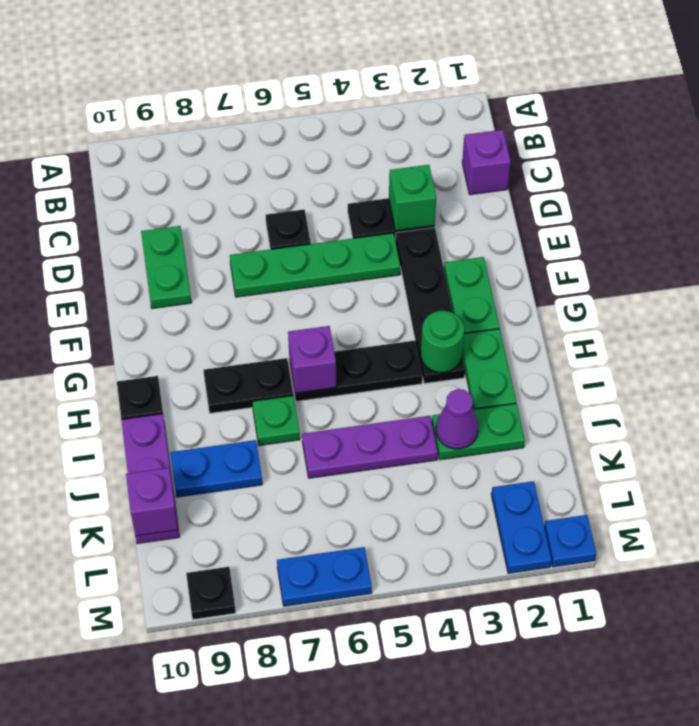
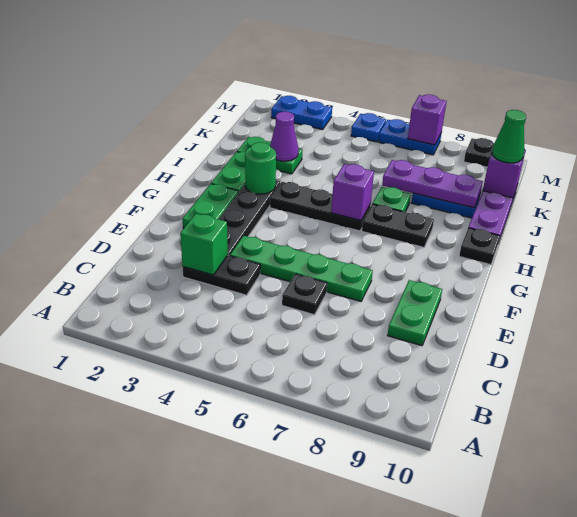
purple 1x1 brick [462,130,511,195] -> purple 1x1 brick moved to [408,94,446,145]
purple 1x3 plate [302,416,438,478] -> purple 1x3 plate moved to [382,160,483,208]
none -> green 1x1 cone [492,110,526,163]
blue 1x2 plate [491,481,552,573] -> blue 1x2 plate turned to [271,96,332,130]
blue 1x1 plate [544,515,596,567] -> blue 1x1 plate moved to [351,113,386,142]

